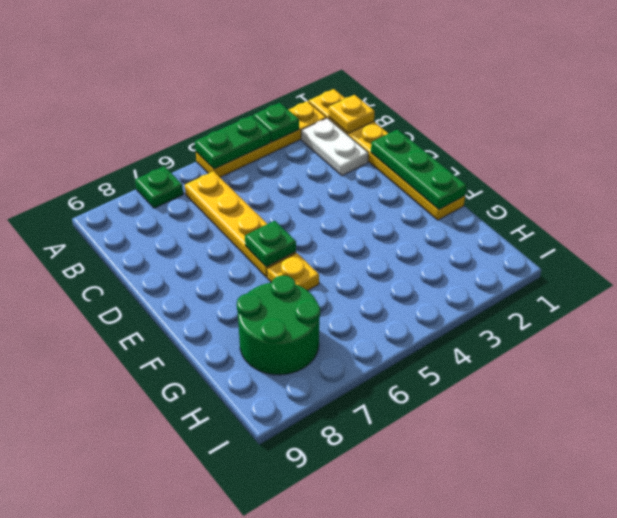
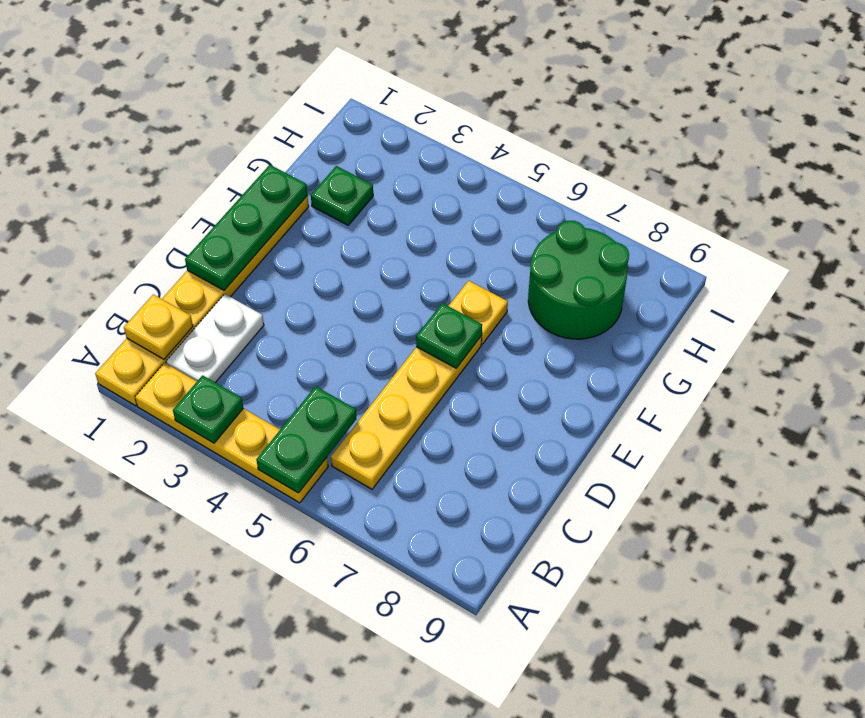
green 1x2 plate [195,115,271,169] -> green 1x2 plate turned to [256,386,357,493]
green 1x1 plate [135,166,183,208] -> green 1x1 plate moved to [311,166,373,225]

